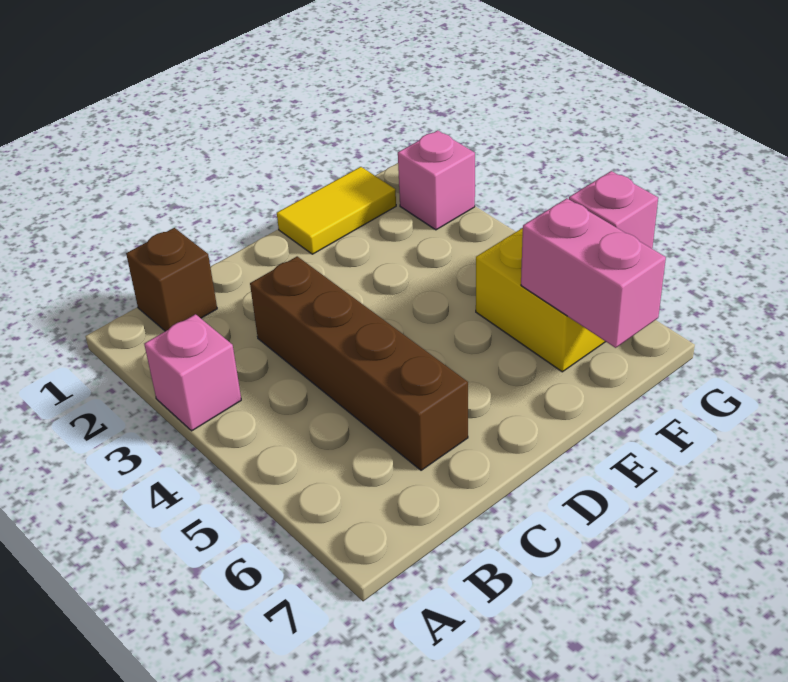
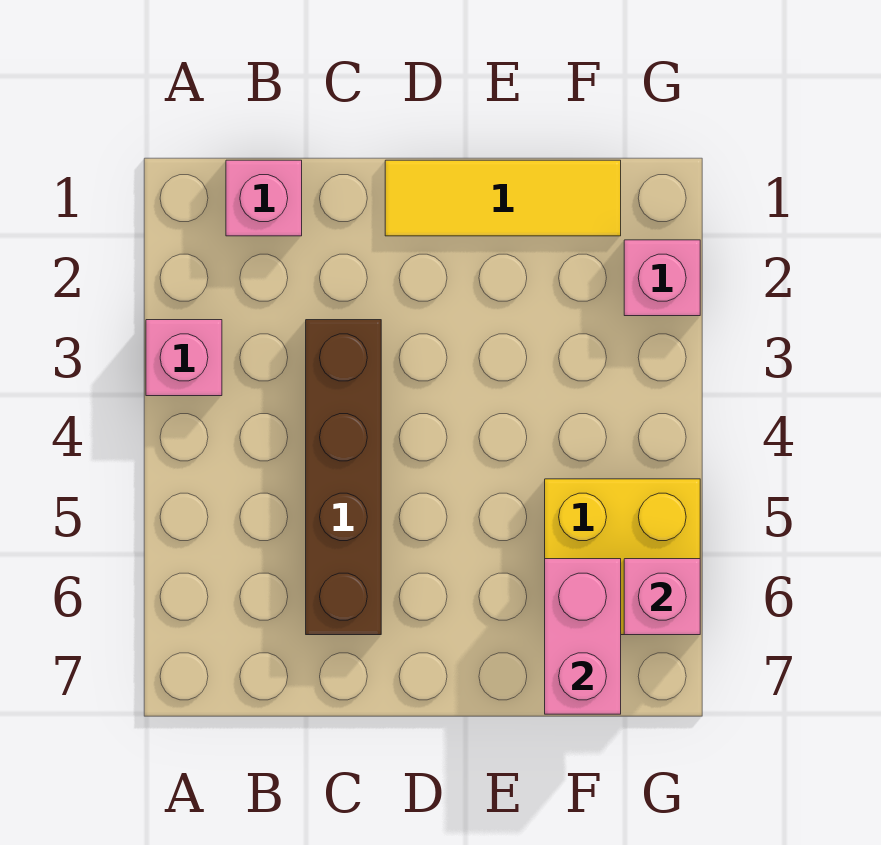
brown 1x1 brick [126,228,217,331] -> pink 1x1 brick [226,160,302,236]
yellow 1x2 tile [277,167,396,254] -> yellow 1x3 tile [385,160,621,236]

